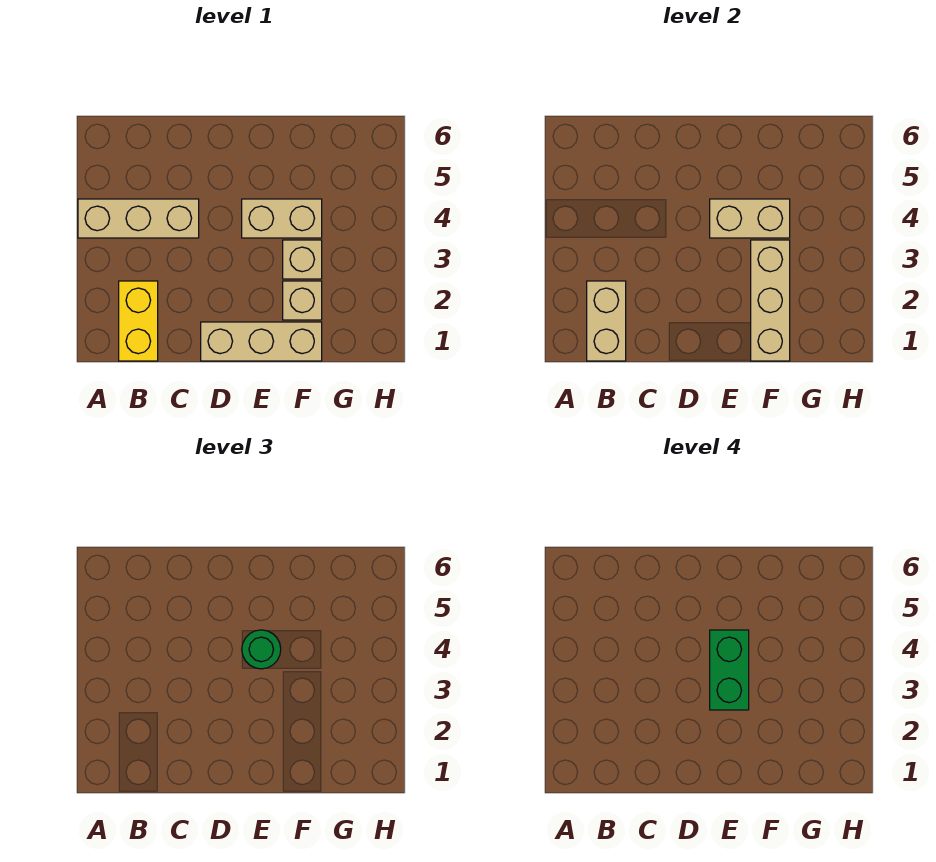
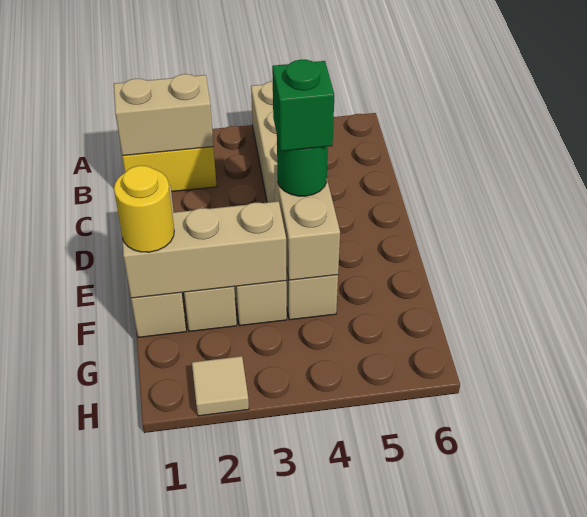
green 1x2 brick [710,630,749,710] -> green 1x1 brick [272,60,334,151]
none -> yellow 1x1 round brick [114,166,174,252]
none -> tan 1x1 tile [192,356,249,416]

